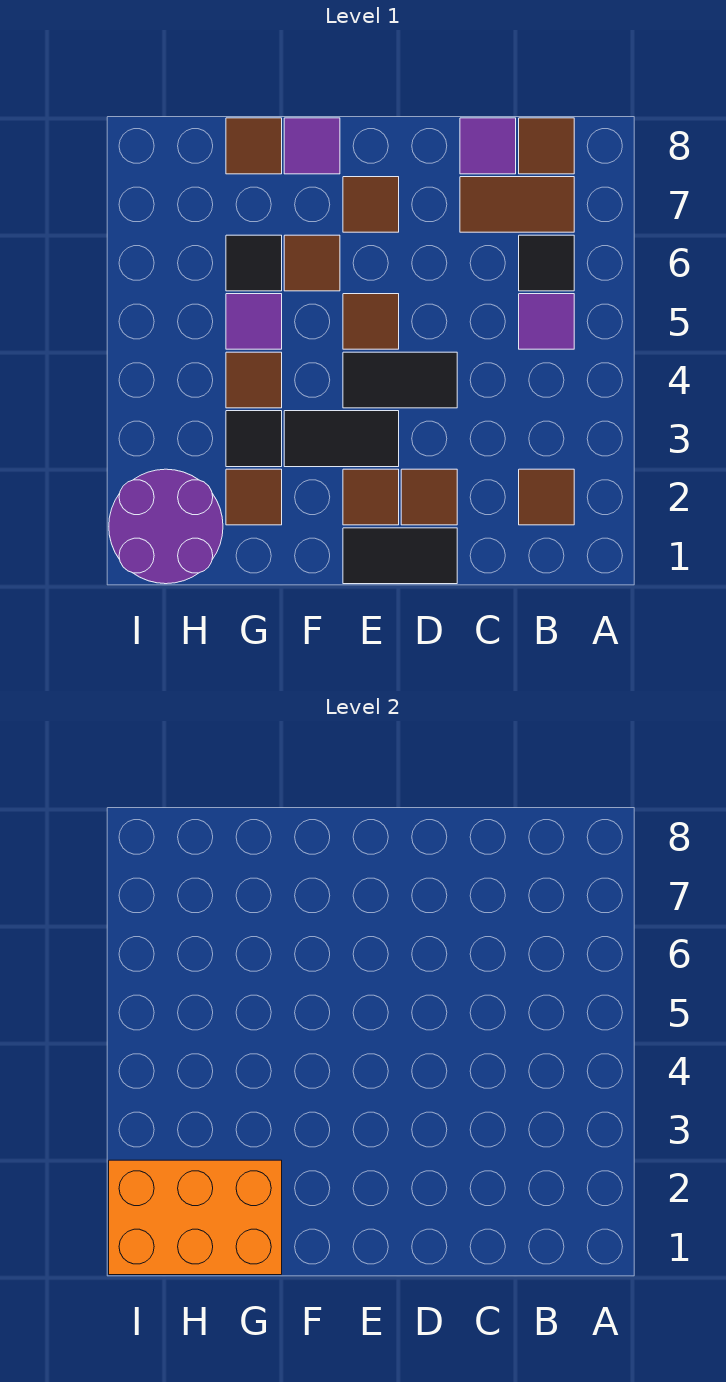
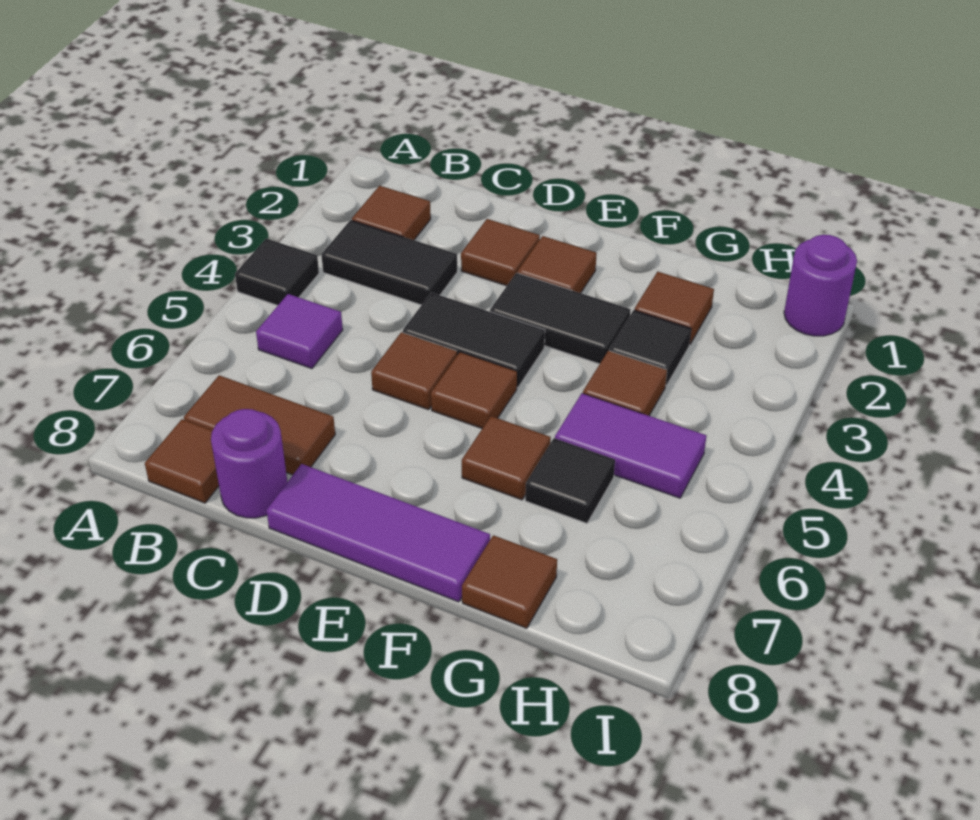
black 1x1 tile [519,235,574,291] -> black 1x1 tile moved to [235,239,319,305]
purple 1x1 tile [460,118,516,174] -> purple 1x1 round brick [211,409,287,518]
black 1x2 tile [343,528,457,584] -> black 1x2 tile moved to [321,220,457,305]
brown 1x1 tile [343,177,399,232] -> brown 1x1 tile moved to [371,332,457,410]
purple 1x1 tile [284,118,340,174] -> purple 1x3 tile [266,464,490,602]
orange 2x3 brick [109,1160,282,1275] -> none
purple 1x1 tile [226,294,282,349] -> purple 1x2 tile [555,393,706,498]
purple 2x2 round brick [109,469,223,584] -> purple 1x1 round brick [784,235,857,336]

